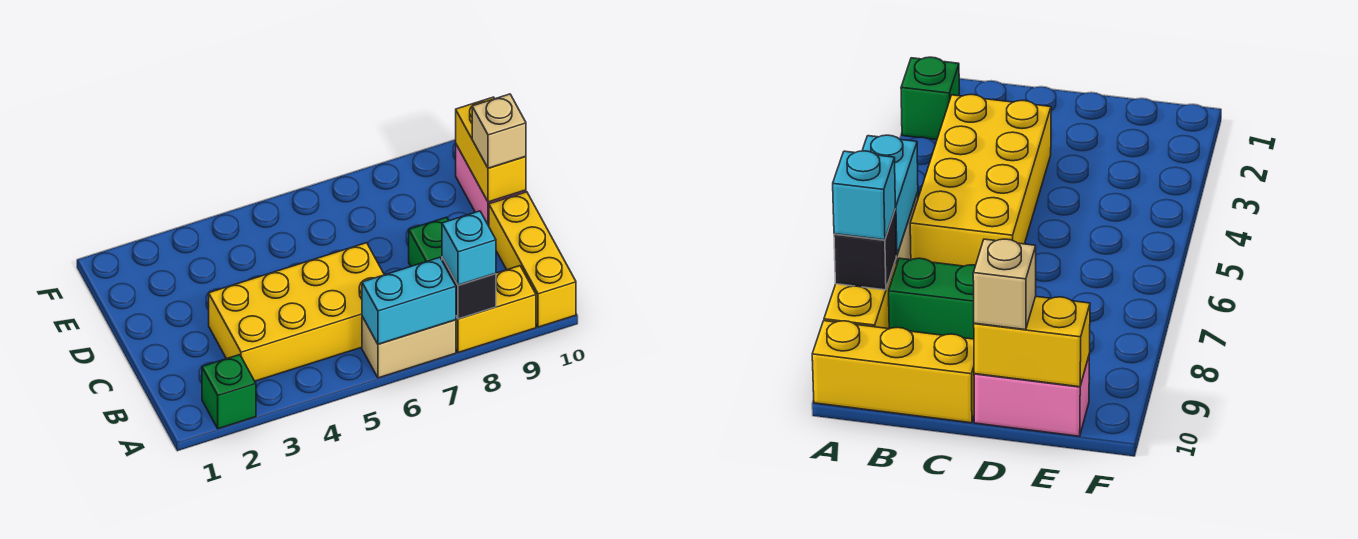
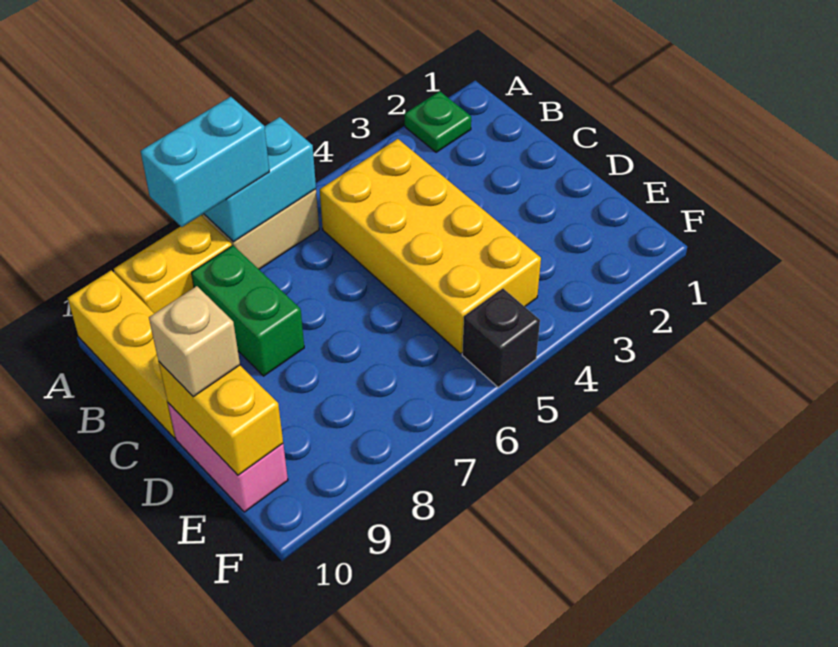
green 1x1 brick [202,355,256,429] -> green 1x1 plate [405,91,471,152]
black 1x1 brick [442,257,496,319] -> black 1x1 brick moved to [462,288,540,387]
cyan 1x1 brick [442,211,496,285] -> cyan 1x2 brick [141,97,269,227]
yellow 2x4 brick [209,243,384,381] -> yellow 2x4 brick turned to [320,139,541,354]

